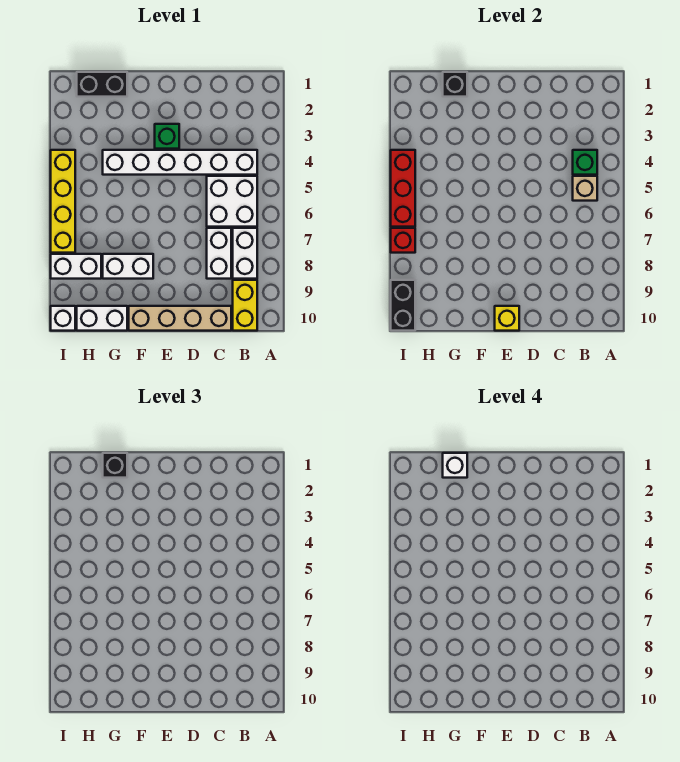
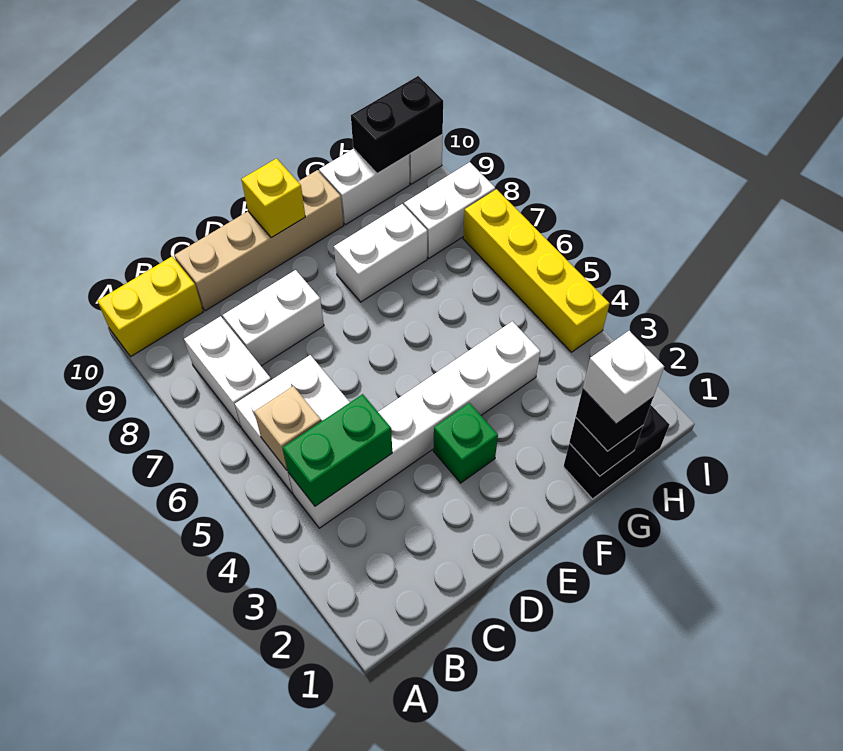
green 1x1 brick [573,150,597,175] -> green 1x2 brick [283,394,392,506]
yellow 1x2 brick [233,280,257,331] -> yellow 1x2 brick turned to [97,256,203,357]
white 1x2 brick [207,228,231,279] -> white 1x2 brick turned to [223,270,324,366]
red 1x3 brick [391,150,415,227] -> none
red 1x1 brick [391,228,415,253] -> none
black 1x2 brick [391,280,415,331] -> black 1x2 brick turned to [351,76,443,174]

